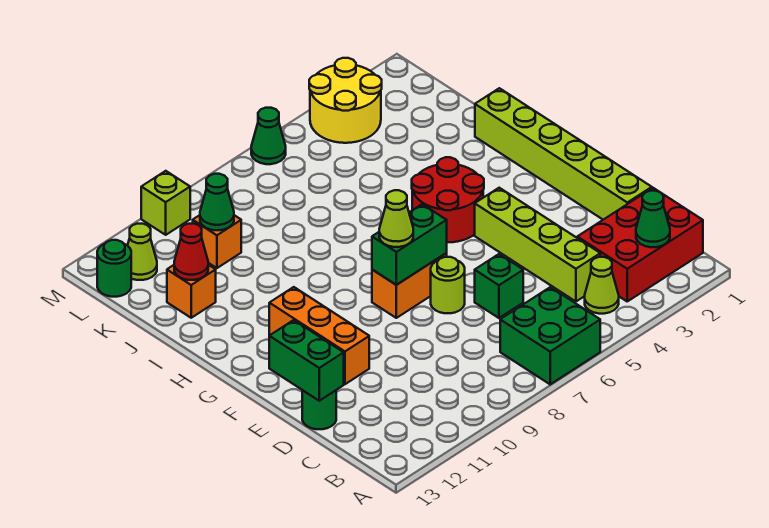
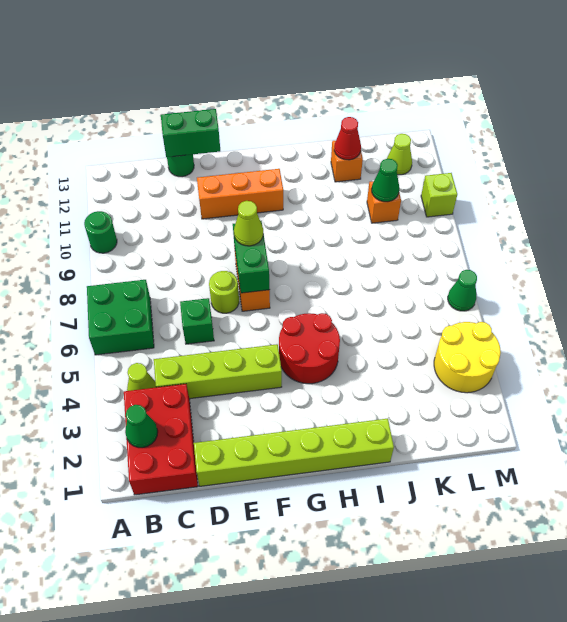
green 1x1 round brick [97,240,131,297] -> green 1x1 round brick moved to [84,211,117,253]

